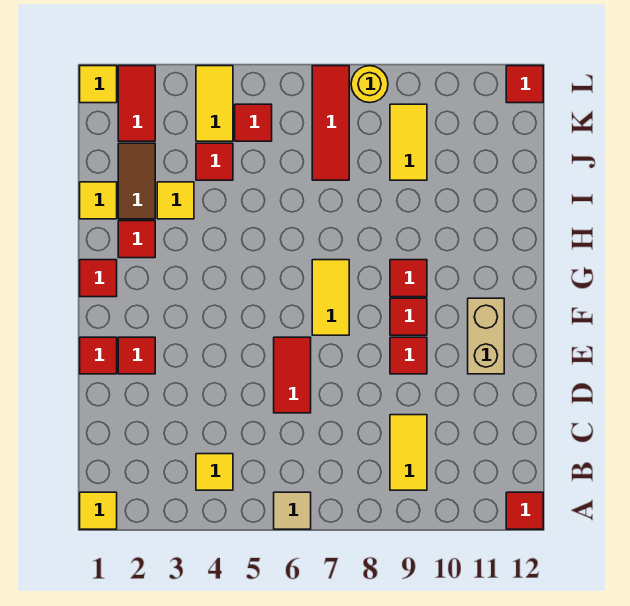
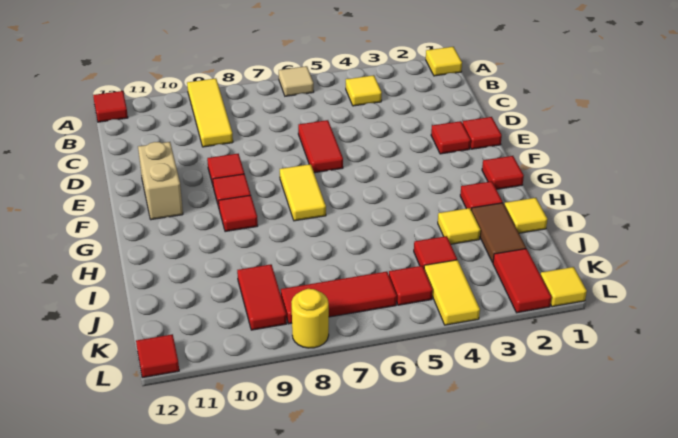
yellow 1x2 tile [390,415,427,490] -> yellow 1x3 tile [187,78,233,147]
red 1x3 tile [312,66,349,180] -> red 1x3 tile turned to [281,272,397,324]
yellow 1x2 tile [390,104,427,180] -> red 1x2 tile [237,264,287,330]

